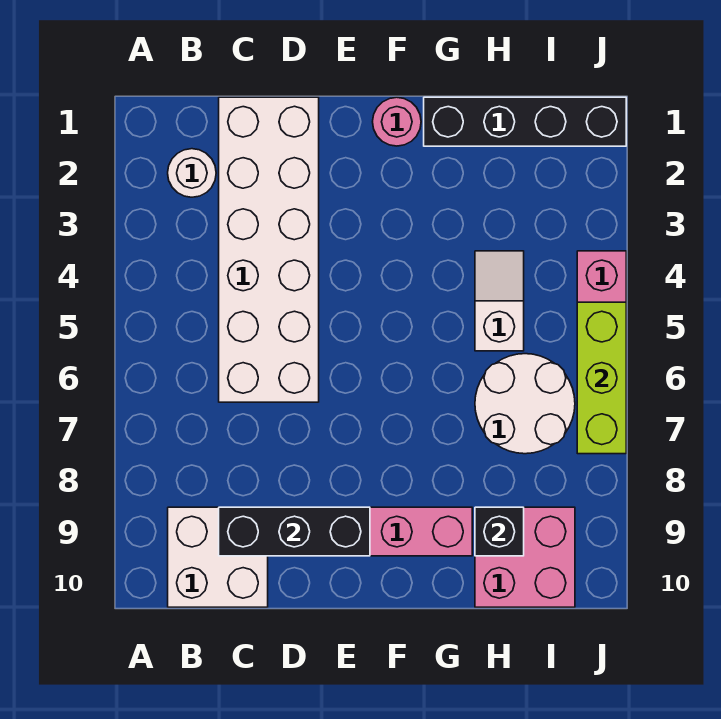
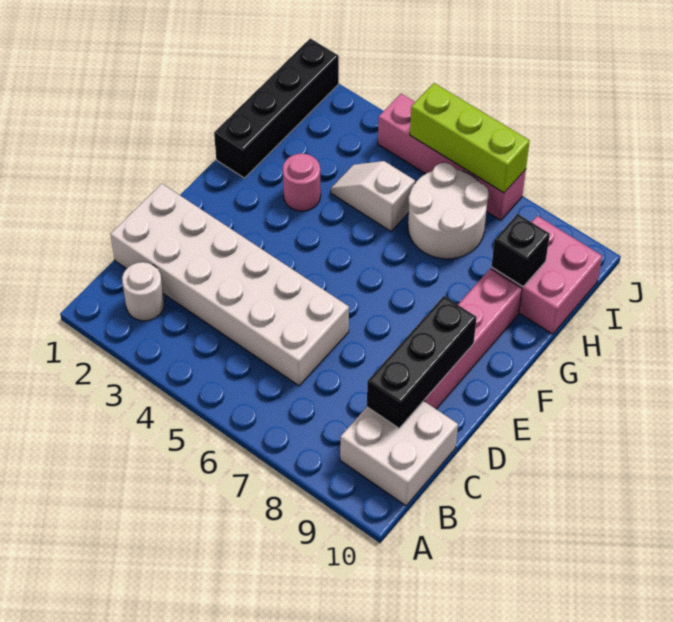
pink 1x1 round brick [373,97,421,146] -> pink 1x1 round brick moved to [283,154,321,211]

